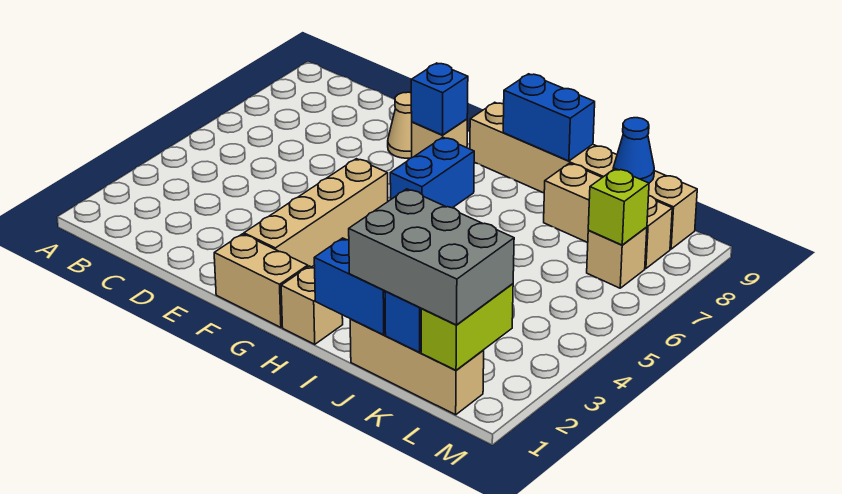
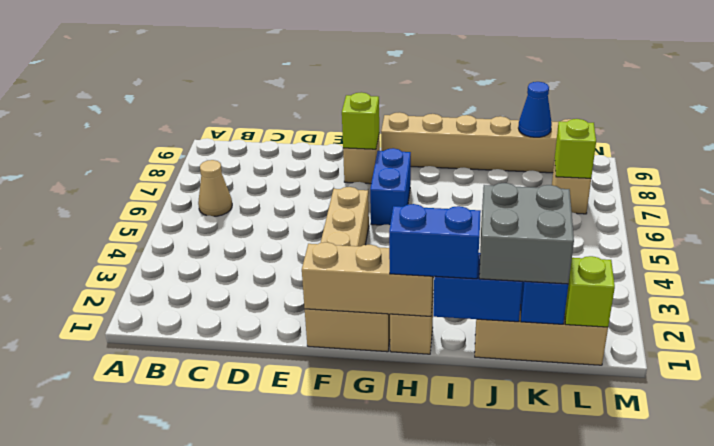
tan 1x1 cone [388,92,412,158] -> tan 1x1 cone moved to [198,160,232,216]
blue 1x1 brick [411,63,468,135] -> lime 1x1 brick [342,92,379,149]
blue 1x2 brick [503,74,595,161] -> blue 1x2 brick moved to [389,204,481,279]
grey 2x3 brick [349,189,514,325] -> grey 2x2 brick [479,183,574,284]
tan 1x3 brick [544,163,672,269] -> tan 1x3 brick moved to [302,242,434,316]
lime 1x2 brick [421,284,513,370] -> lime 1x1 brick [565,256,615,327]

